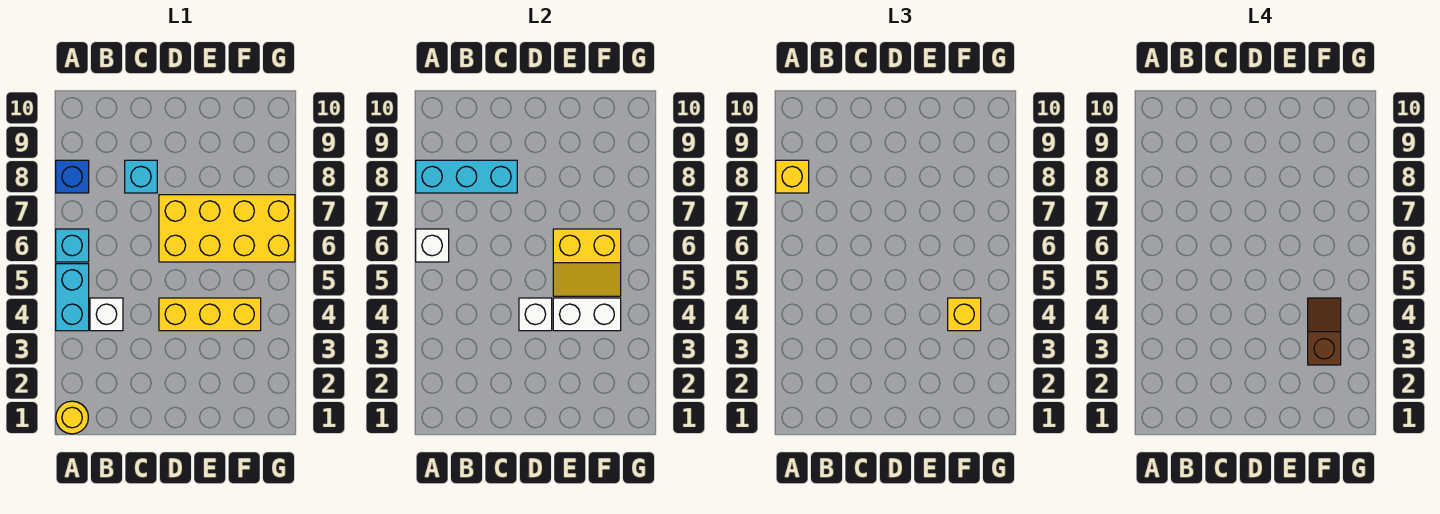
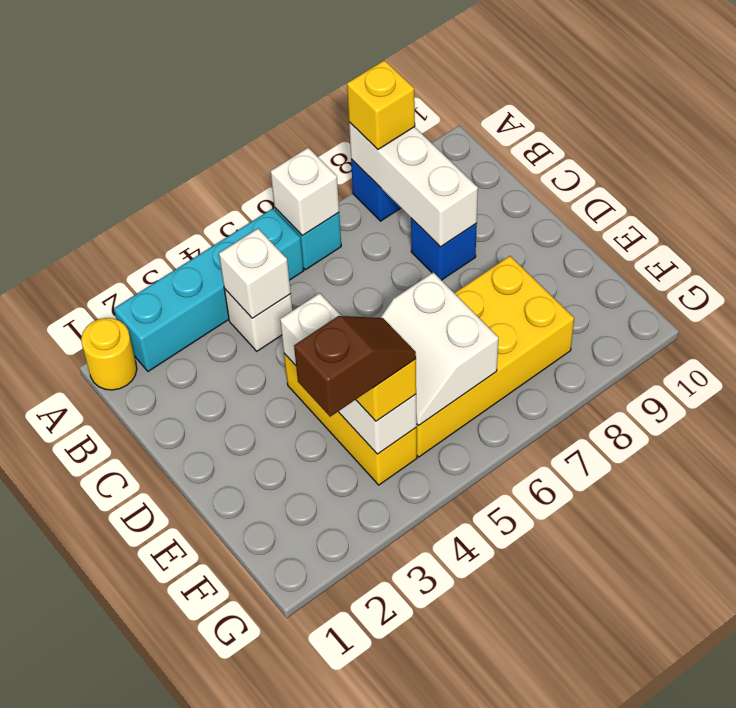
cyan 1x2 brick [56,264,89,331] -> cyan 1x4 brick [114,209,304,371]
cyan 1x3 brick [416,160,517,193] -> white 1x3 brick [349,122,478,247]
none -> white 1x1 brick [219,229,291,318]
cyan 1x1 brick [125,160,157,193] -> blue 1x1 brick [411,218,477,280]
yellow 2x4 brick [159,195,295,262] -> yellow 2x4 brick turned to [416,256,574,457]
yellow 2x2 slope [553,229,621,296] -> white 2x2 slope [380,272,499,426]

